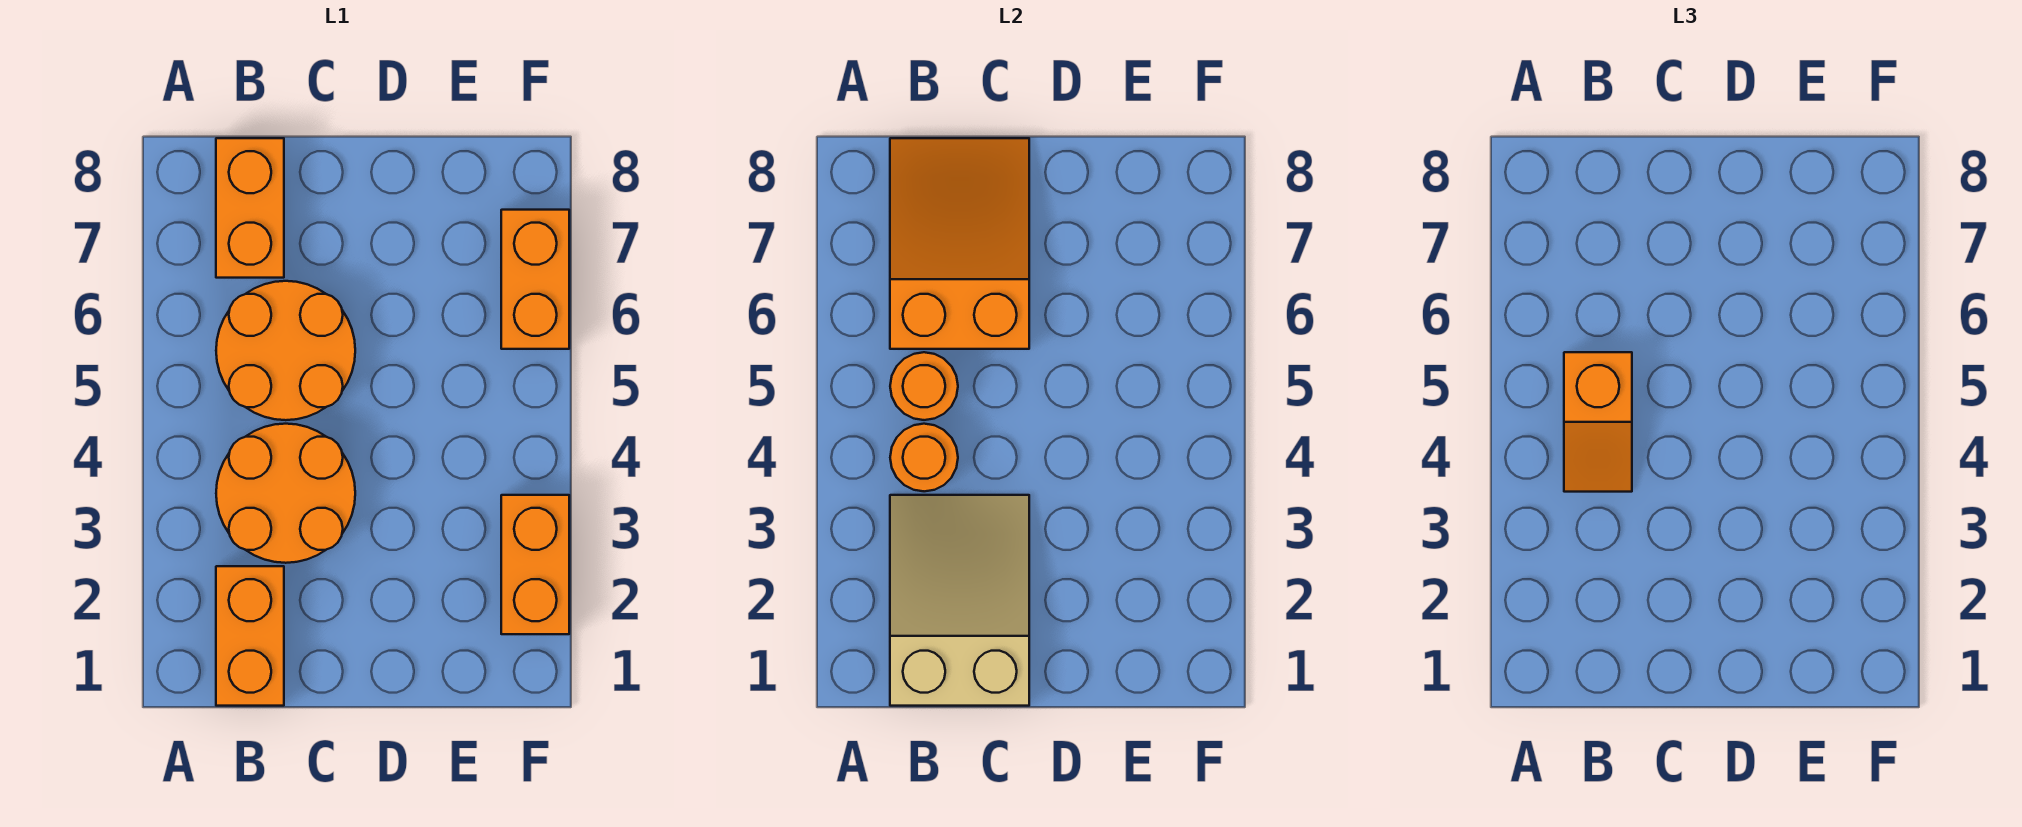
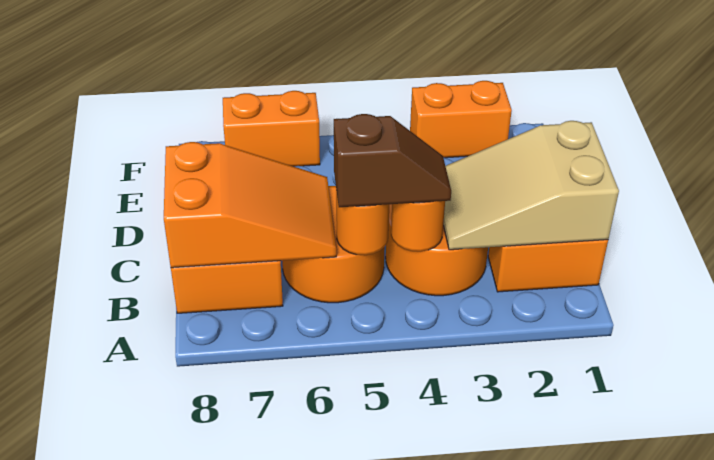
orange 1x2 slope [1564,352,1632,492] -> brown 1x2 slope [334,114,451,207]
orange 2x3 slope [890,138,1029,349] -> orange 2x3 slope turned to [164,142,336,268]

